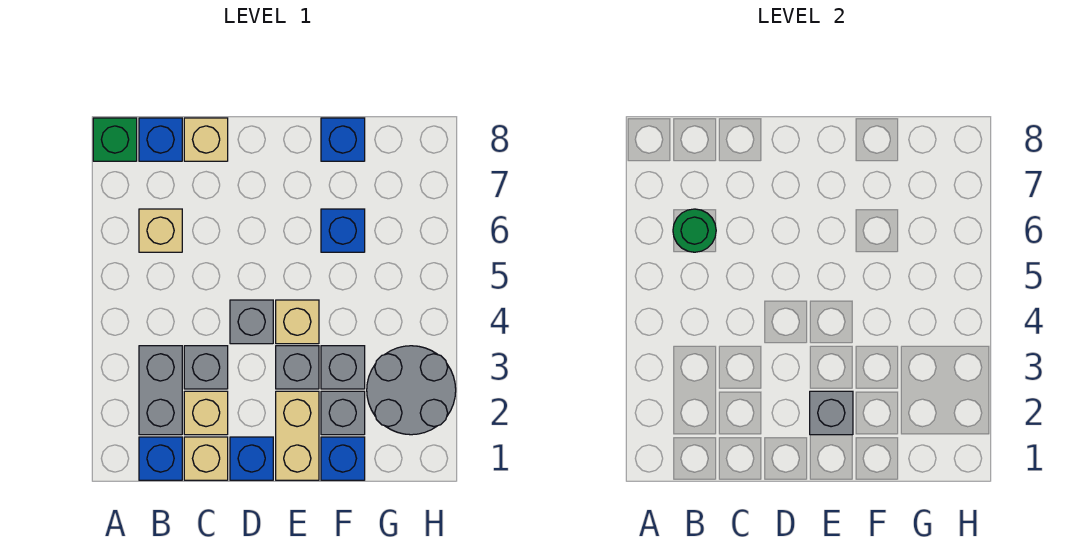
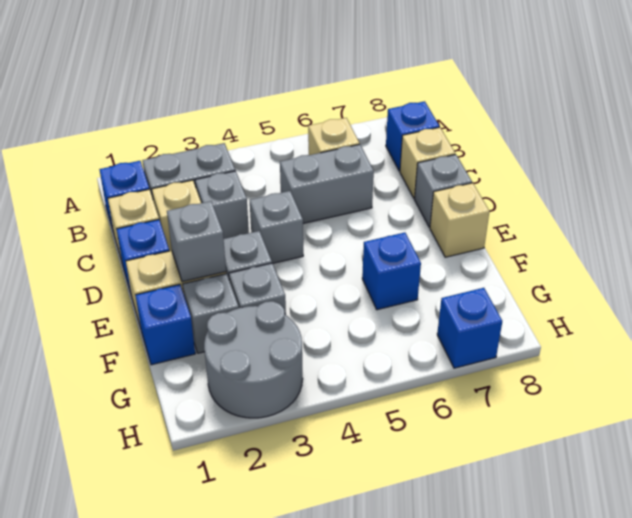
green 1x1 brick [93,118,137,161] -> none
green 1x1 round brick [673,209,716,252] -> none
none -> grey 1x2 brick [280,144,374,223]
none -> grey 1x1 brick [415,154,472,227]
tan 1x1 brick [276,300,319,344] -> tan 1x1 brick moved to [430,183,489,257]
blue 1x1 brick [321,118,365,161] -> blue 1x1 brick moved to [437,288,502,368]

